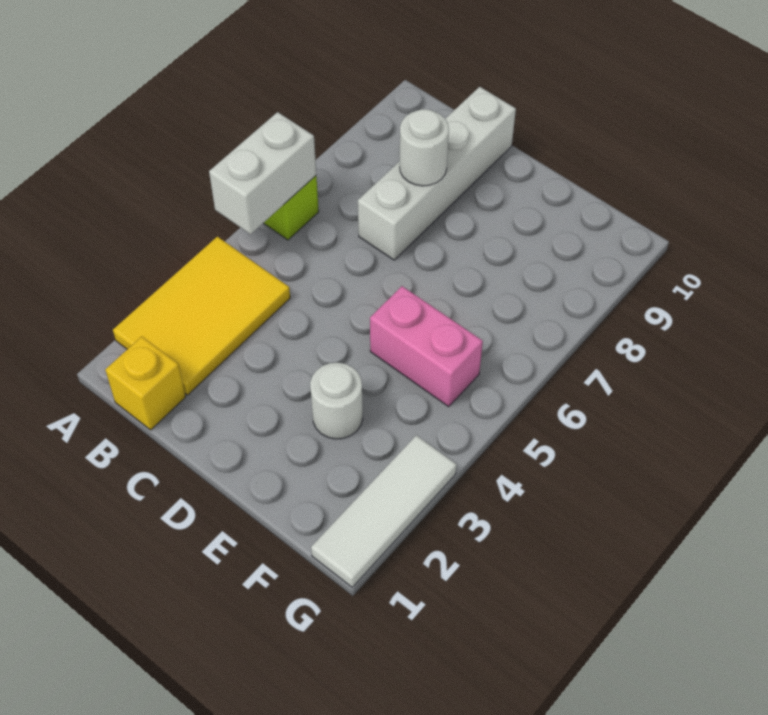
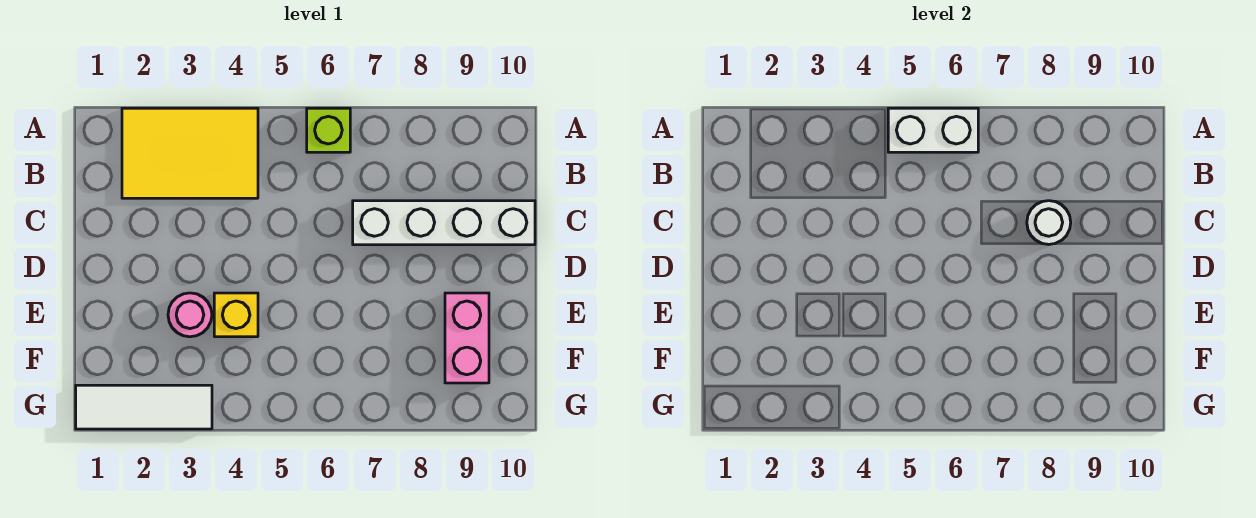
yellow 1x1 brick [105,337,186,430] -> yellow 1x1 brick moved to [214,293,258,337]
white 1x1 round brick [310,363,363,439] -> pink 1x1 round brick [168,293,212,337]
pink 1x2 brick [370,286,483,407] -> pink 1x2 brick moved to [445,293,489,383]

